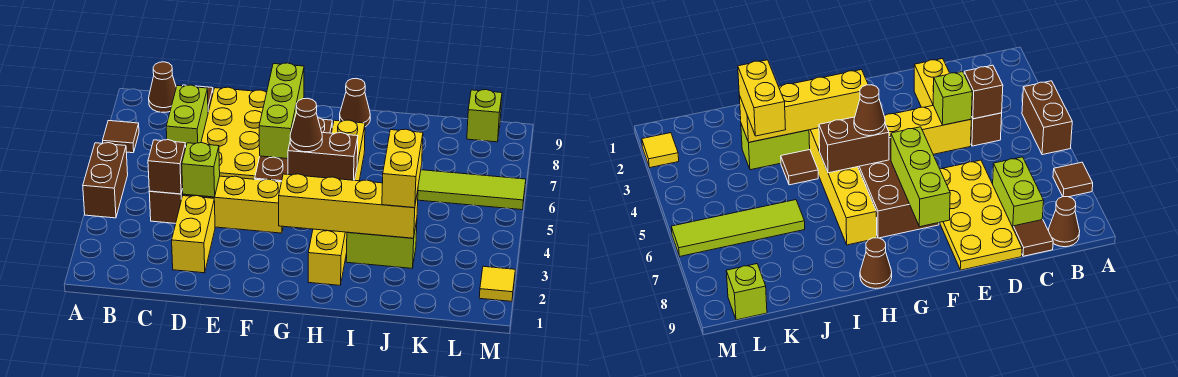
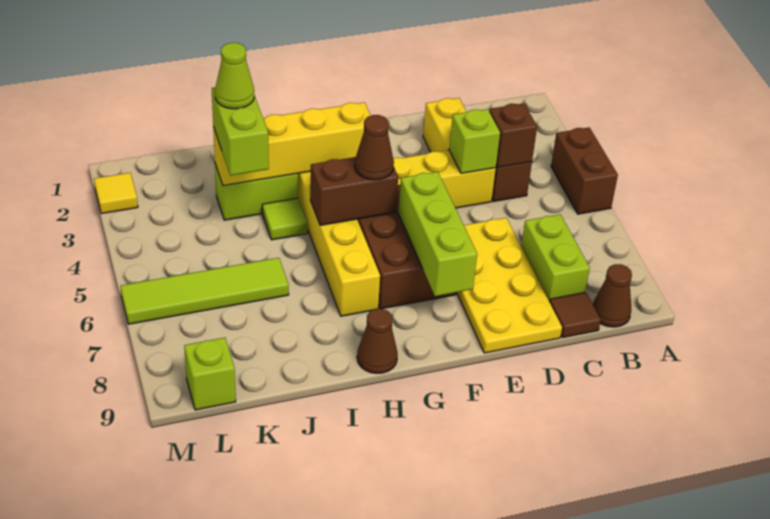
brown 1x1 tile [103,121,139,153] -> none
brown 1x1 tile [781,150,818,185] -> lime 1x1 tile [262,198,308,240]
yellow 1x2 brick [382,129,423,208] -> lime 1x2 brick [212,87,269,176]
none -> lime 1x1 cone [215,43,254,109]

